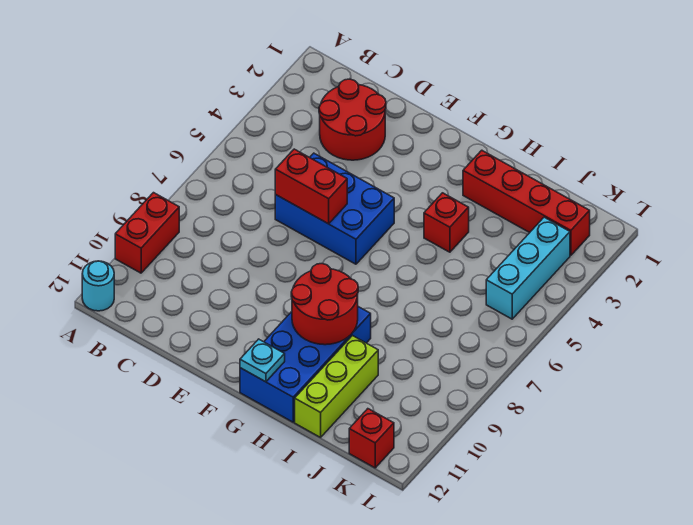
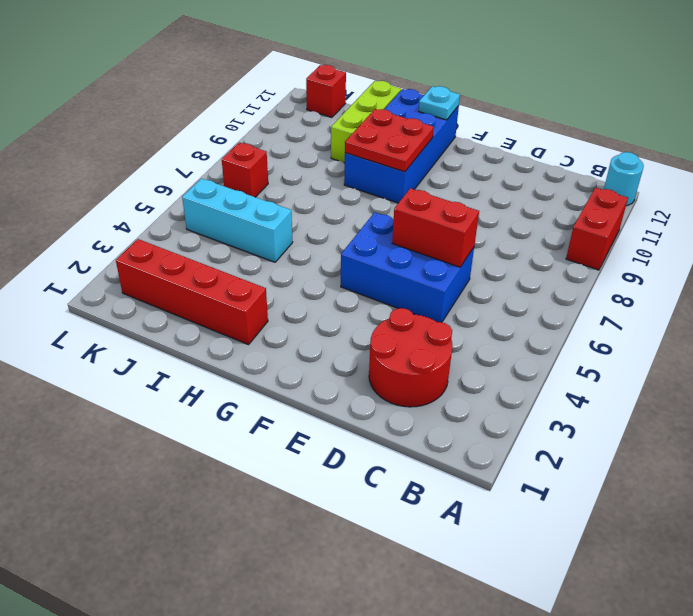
red 2x2 round brick [291,264,358,345] -> red 2x2 plate [345,109,434,172]
red 1x1 brick [424,193,469,252] -> red 1x1 brick moved to [222,143,268,197]
cyan 1x3 brick [486,217,570,319] -> cyan 1x3 brick turned to [182,179,293,262]

